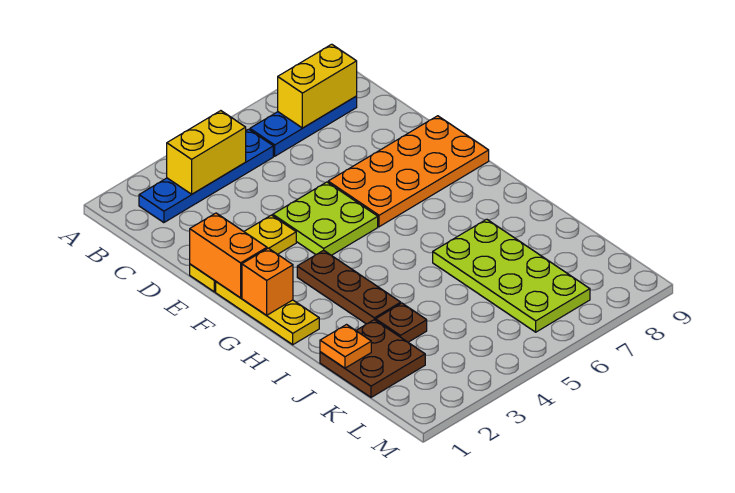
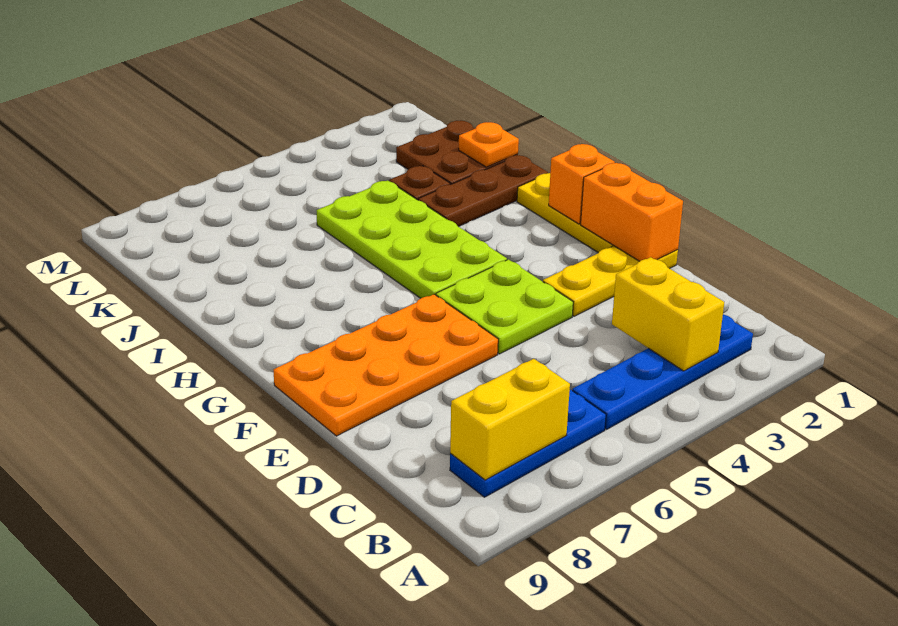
yellow 1x2 brick [167,111,246,194] -> yellow 1x2 brick turned to [612,257,724,371]
brown 1x3 plate [297,250,401,324] -> brown 1x3 plate turned to [418,155,548,227]
lime 2x4 plate [433,219,590,332] -> lime 2x4 plate moved to [316,180,507,298]

